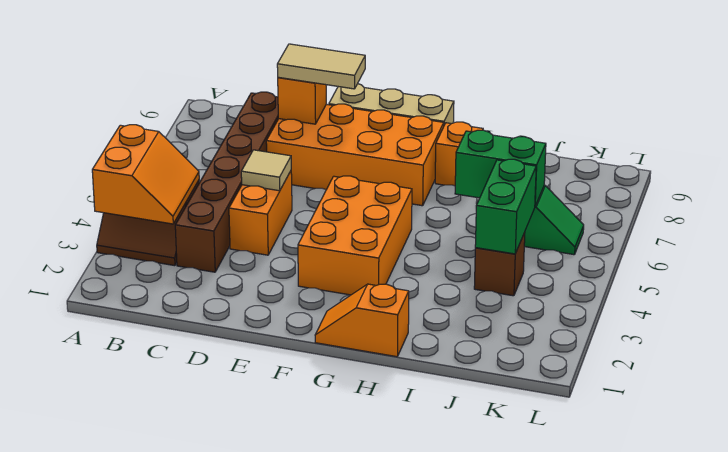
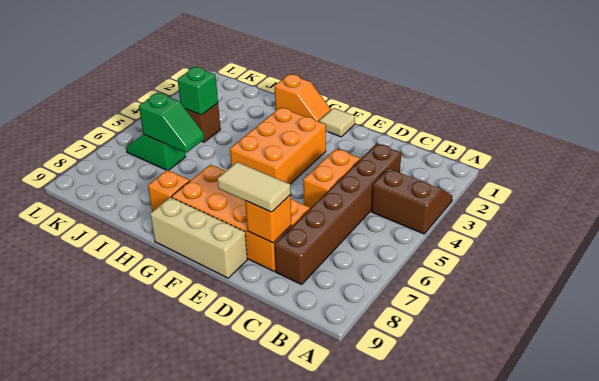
orange 2x2 slope [92,125,199,224] -> none
tan 1x1 tile [241,150,291,191] -> tan 1x1 tile moved to [320,108,355,137]
green 1x2 brick [455,130,546,206] -> green 1x2 slope [139,93,205,153]
green 1x2 brick [475,159,536,254] -> green 1x1 brick [178,67,218,115]

